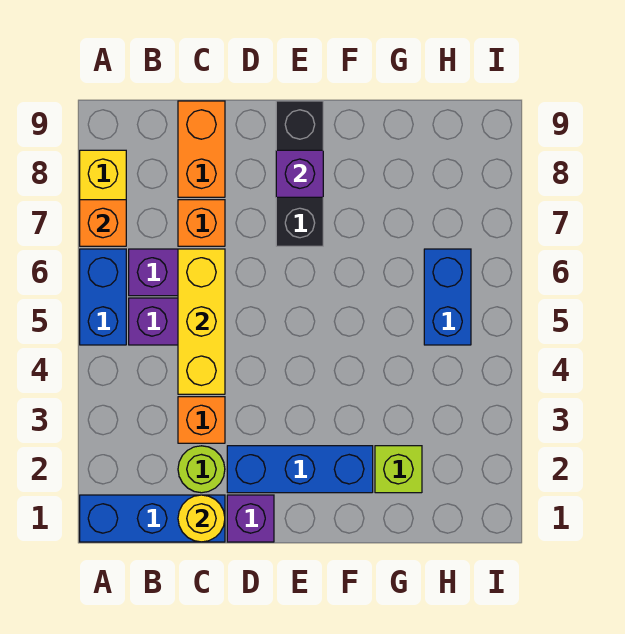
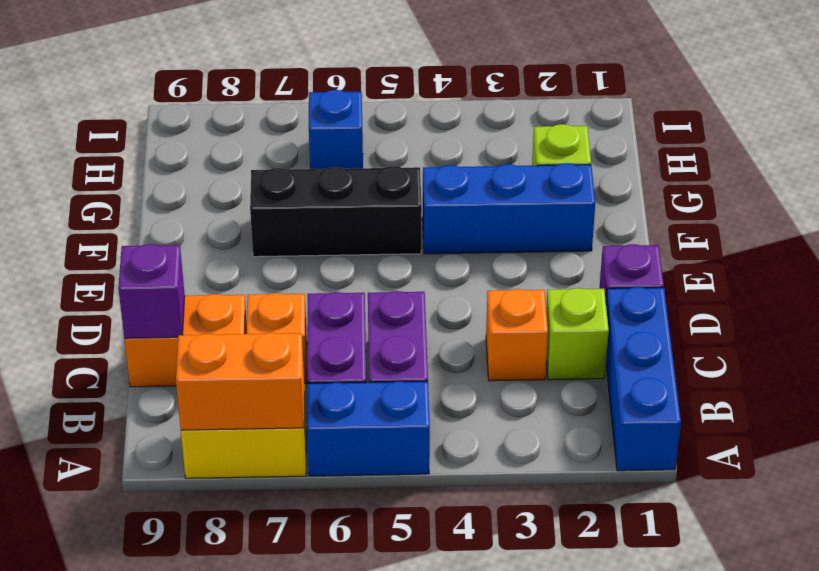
orange 1x1 brick [80,200,126,246] -> orange 1x2 brick [176,333,304,430]
yellow 1x1 round brick [178,495,225,542] -> none
lime 1x1 round brick [178,446,225,493] -> lime 1x1 brick [546,288,609,380]
yellow 1x3 brick [178,249,225,394] -> none
blue 1x3 brick [227,446,373,493] -> blue 1x3 brick turned to [423,163,595,254]
black 1x3 brick [276,101,323,246] -> black 1x3 brick moved to [250,166,422,257]
purple 1x1 brick [276,150,323,197] -> purple 1x1 brick moved to [118,244,185,338]
blue 1x2 brick [424,249,471,345] -> blue 1x1 brick [309,90,363,169]

